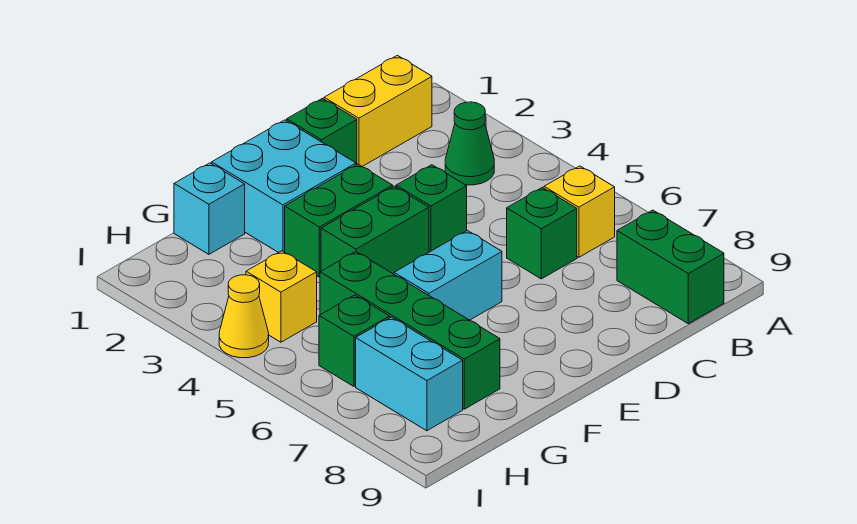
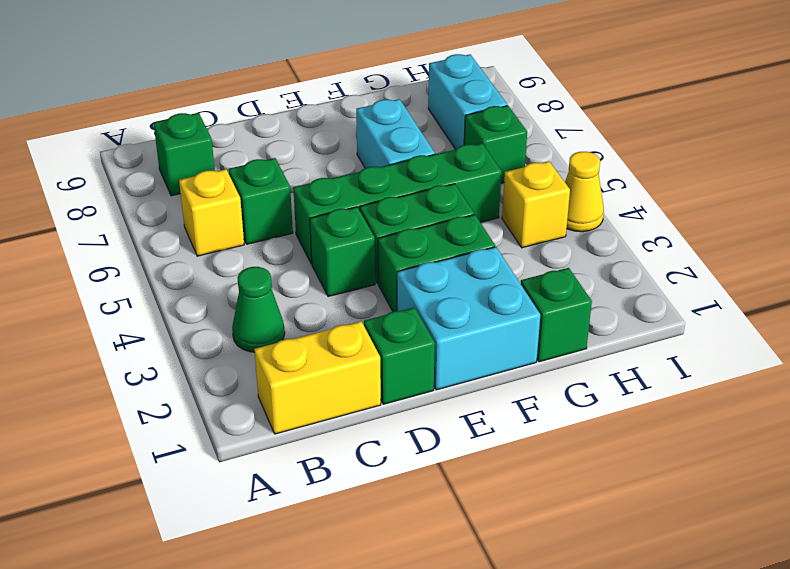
green 1x2 brick [617,210,724,324] -> green 1x1 brick [154,113,215,196]
cyan 1x2 brick [394,231,502,320] -> cyan 1x2 brick turned to [356,99,435,168]
cyan 1x1 brick [174,163,245,254] -> green 1x1 brick [521,268,592,362]
green 1x4 brick [320,252,500,409] -> green 1x4 brick turned to [293,144,502,264]

